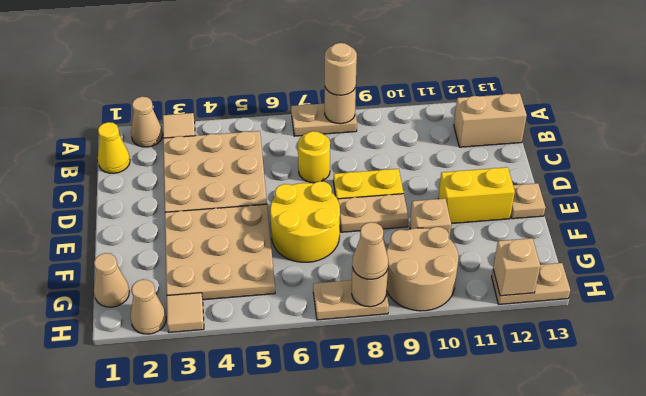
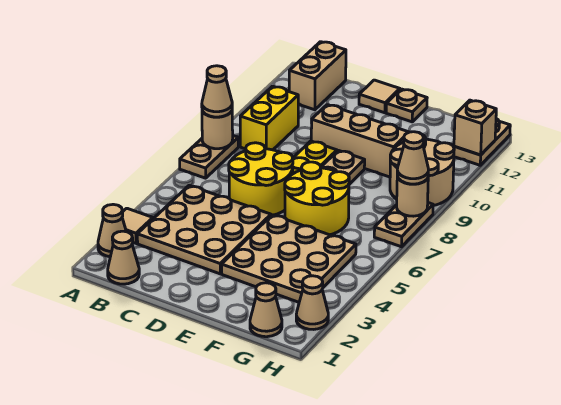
tan 1x1 round brick [325,43,357,95] -> tan 1x1 cone [202,66,232,117]
yellow 1x1 cone [98,122,130,173] -> tan 1x1 cone [108,231,139,284]
yellow 1x1 round brick [298,131,330,183] -> yellow 2x2 round brick [229,143,293,215]
yellow 1x2 brick [438,167,515,224] -> yellow 1x2 brick moved to [240,86,298,150]
tan 1x1 brick [410,198,451,239] -> tan 1x3 brick [311,105,408,177]
tan 1x1 tile [167,293,204,332] -> tan 1x1 tile moved to [359,80,400,113]

